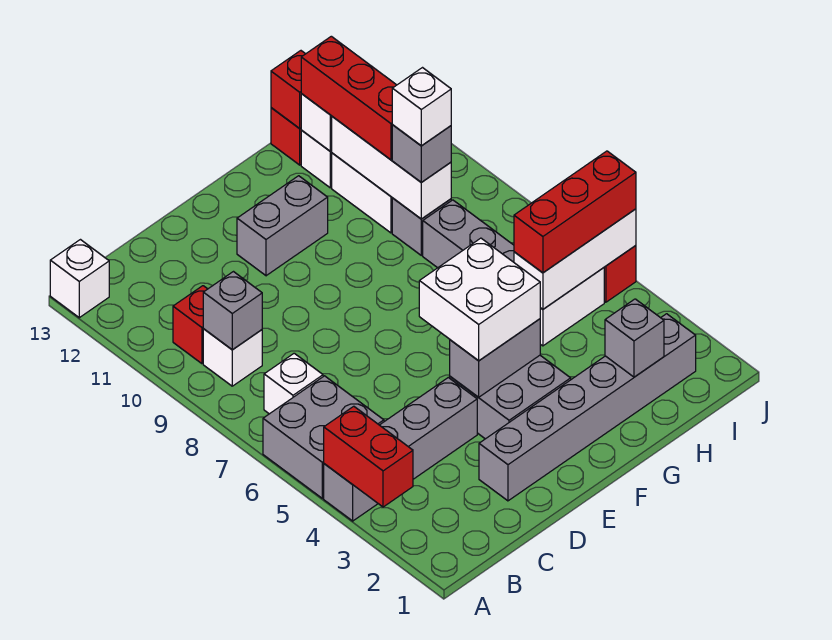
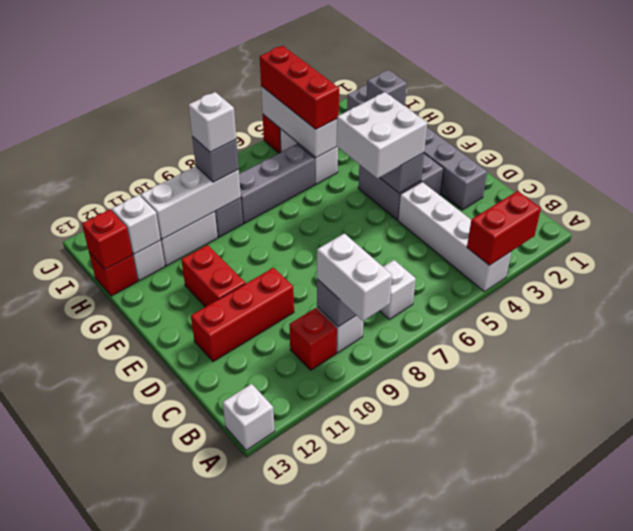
grey 1x4 brick [324,378,477,521] -> white 1x4 brick [398,182,512,292]
grey 2x2 brick [263,376,384,498] -> none
none -> white 1x2 brick [317,233,392,321]
grey 1x2 brick [237,176,328,276] -> red 1x2 brick [181,245,245,307]
red 1x3 brick [301,36,396,160] -> red 1x3 brick moved to [191,268,294,361]

